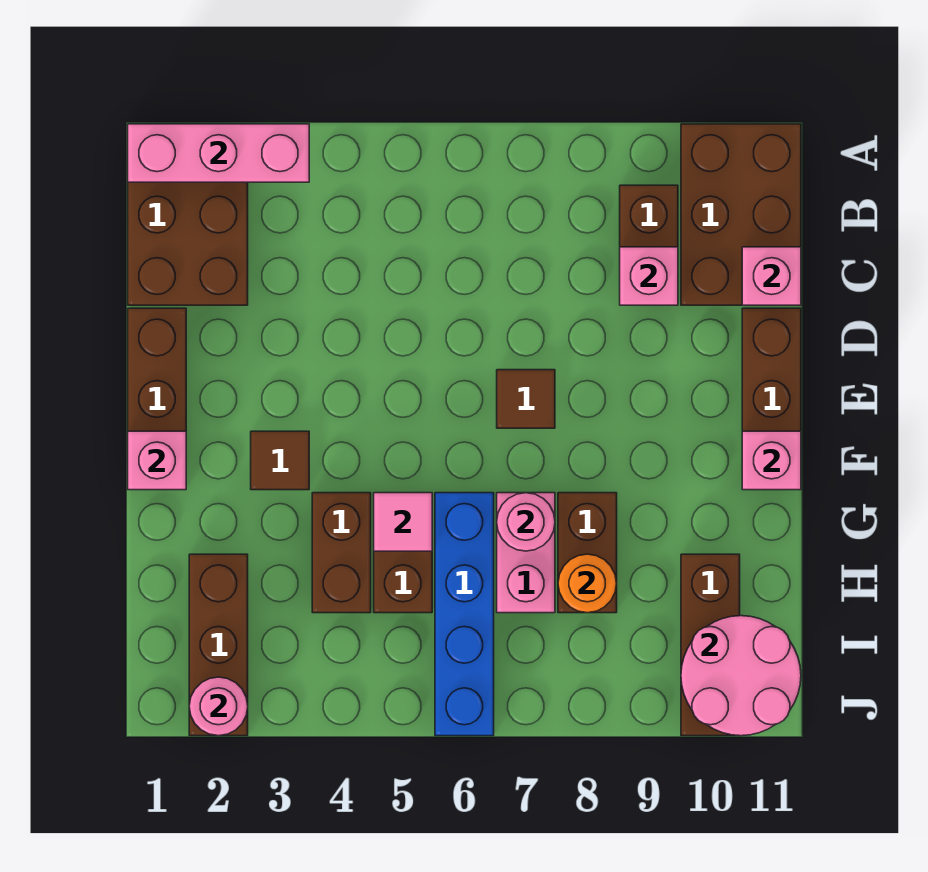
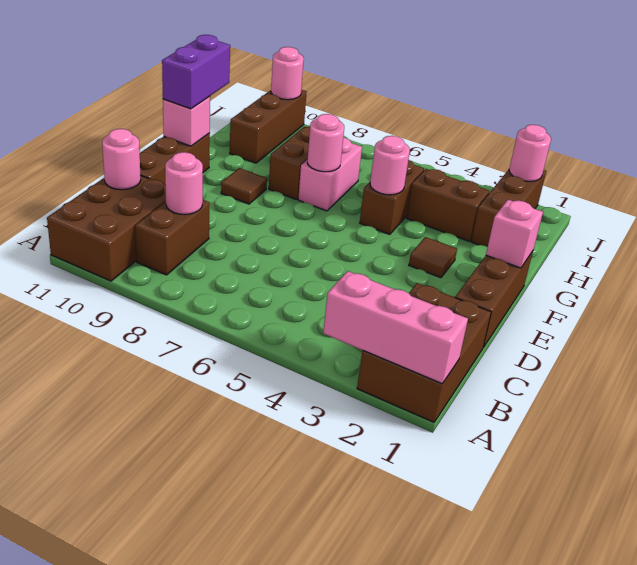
pink 1x1 brick [620,247,678,305] -> pink 1x1 round brick [165,152,203,215]
pink 1x1 brick [742,247,801,305] -> pink 1x1 round brick [102,129,141,190]
brown 1x1 tile [497,370,555,428] -> brown 1x1 tile moved to [221,168,267,204]
none -> purple 1x2 brick [162,35,230,109]
brown 1x2 brick [312,493,371,613] -> brown 1x2 brick turned to [407,169,489,241]
pink 1x1 tile [374,493,432,551] -> pink 1x1 round brick [370,136,410,195]
blue 1x4 brick [435,493,494,736] -> none
orange 1x1 round brick [558,554,617,613] -> none
pink 2x2 round brick [681,616,801,736] -> pink 1x1 round brick [271,47,304,100]

